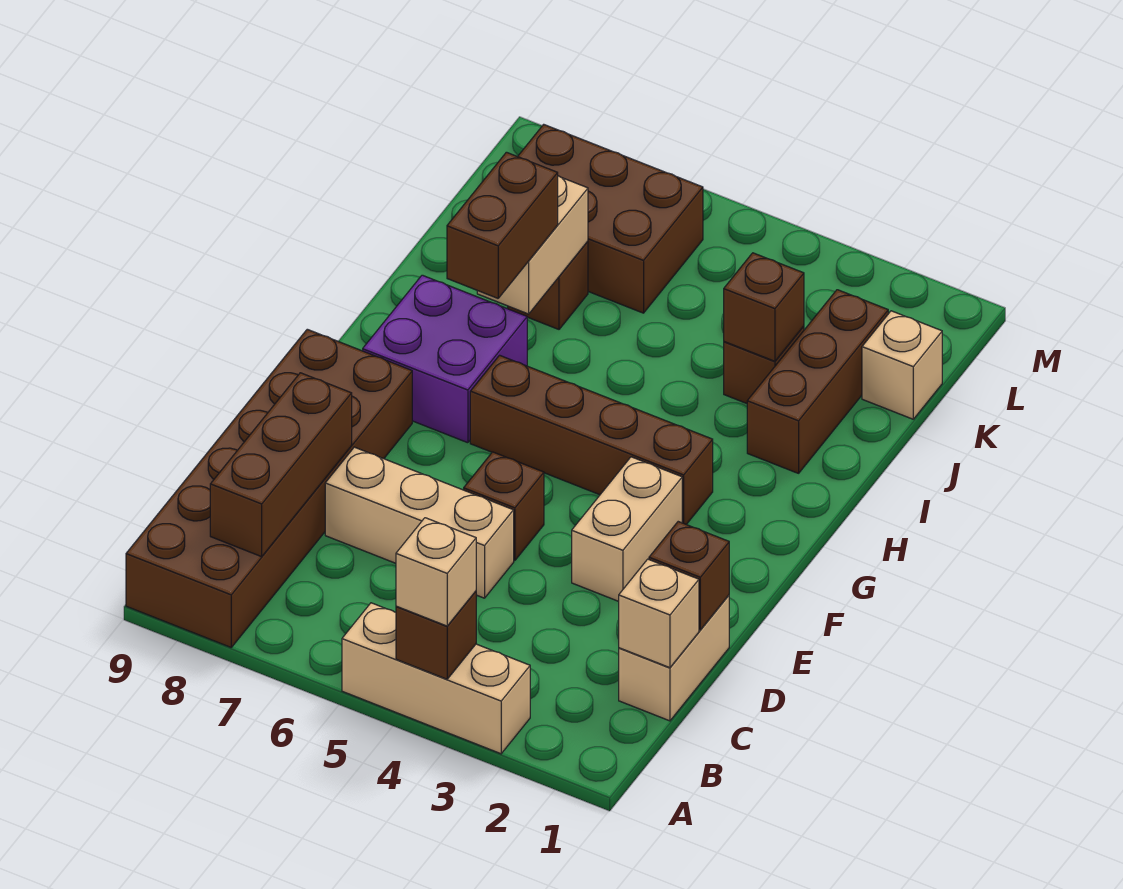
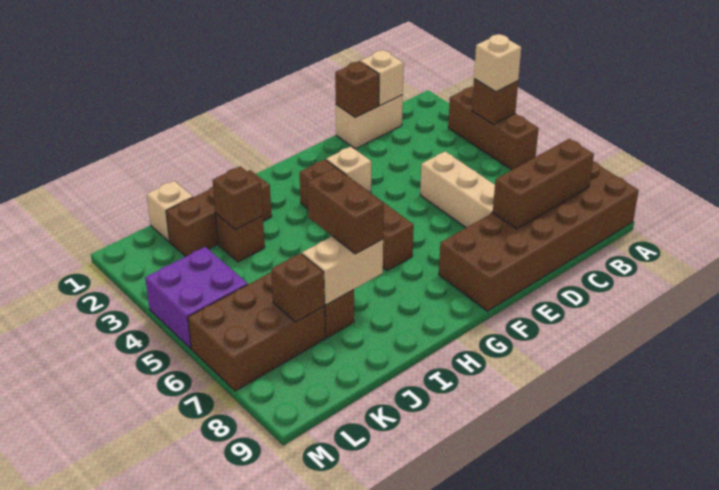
tan 1x3 brick [342,603,530,754] -> brown 1x3 brick [448,86,539,170]
tan 1x2 brick [572,457,682,601] -> tan 1x1 brick [326,146,371,193]
brown 1x1 brick [464,452,544,560] -> brown 1x1 brick moved to [271,253,324,322]
purple 2x2 brick [363,275,527,443] -> purple 2x2 brick moved to [145,247,248,348]
brown 1x2 brick [447,152,558,298] -> brown 1x2 brick turned to [307,168,384,254]
brown 2x3 brick [518,124,703,313] -> brown 2x3 brick turned to [188,273,325,391]

